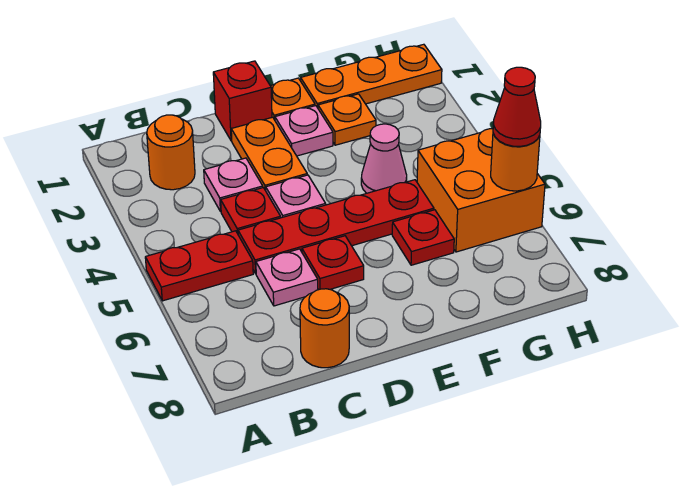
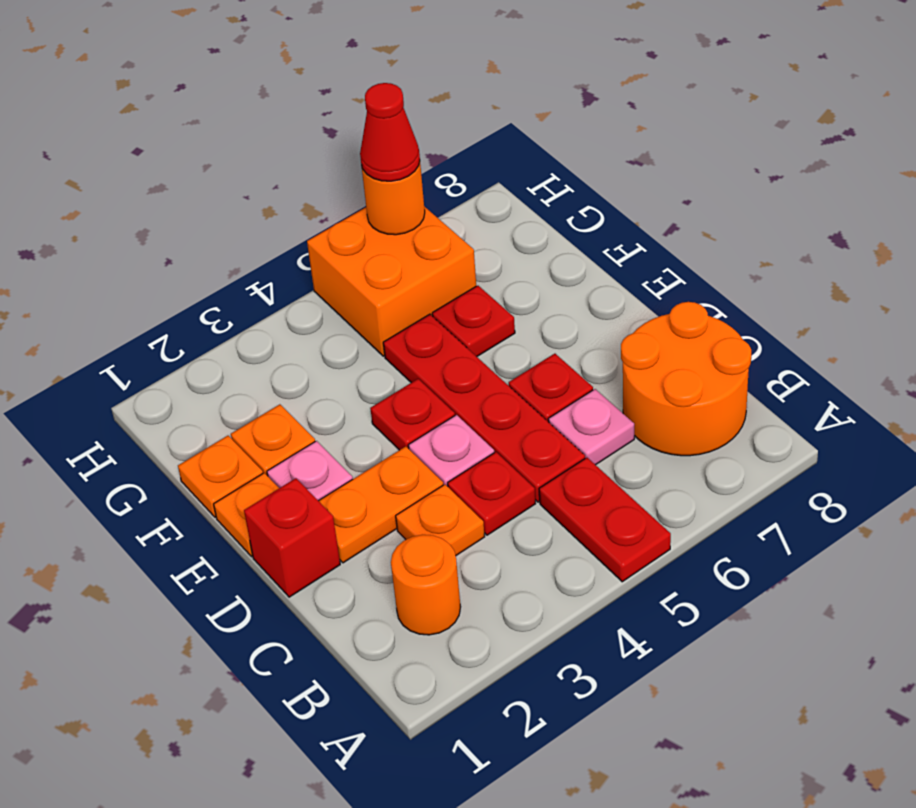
pink 1x1 plate [204,158,263,212] -> orange 1x1 plate [396,485,485,556]
orange 1x1 round brick [300,289,349,368] -> orange 2x2 round brick [621,302,751,456]
none -> red 1x1 plate [370,379,455,450]
orange 1x3 plate [301,44,442,108] -> orange 1x1 plate [178,436,263,517]
pink 1x1 cone [361,124,407,193] -> none

